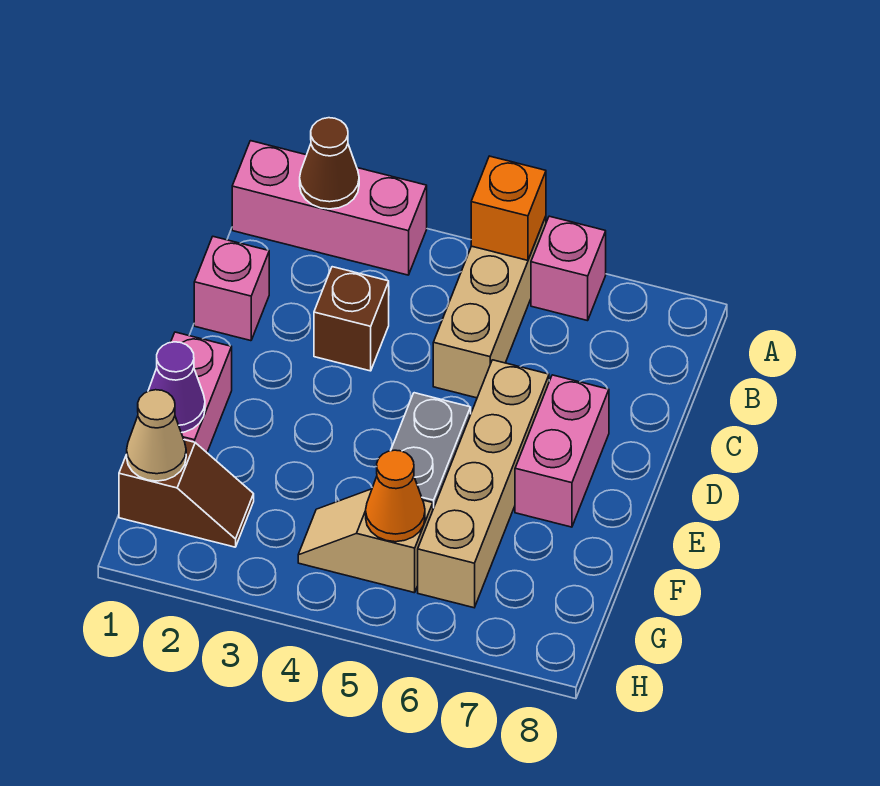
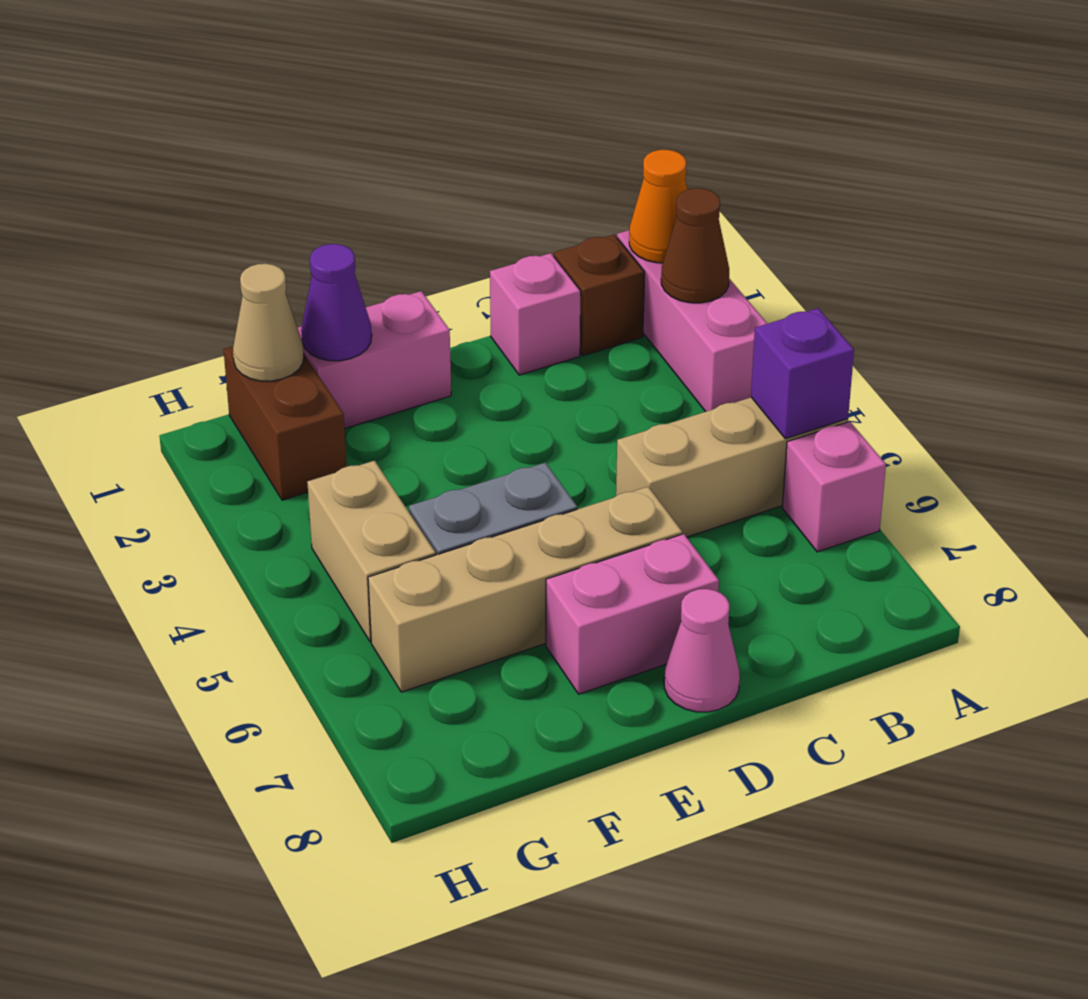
orange 1x1 brick [471,156,546,260] -> purple 1x1 brick [751,308,854,439]
brown 1x1 brick [314,267,389,371] -> brown 1x1 brick moved to [554,235,645,356]
none -> pink 1x1 cone [664,589,740,712]
brown 1x2 slope [119,440,254,547] -> brown 1x2 brick [224,346,347,500]
tan 1x2 slope [298,489,433,593] -> tan 1x2 brick [307,461,436,642]
orange 1x1 cone [366,450,425,542] -> orange 1x1 cone moved to [629,150,687,263]

